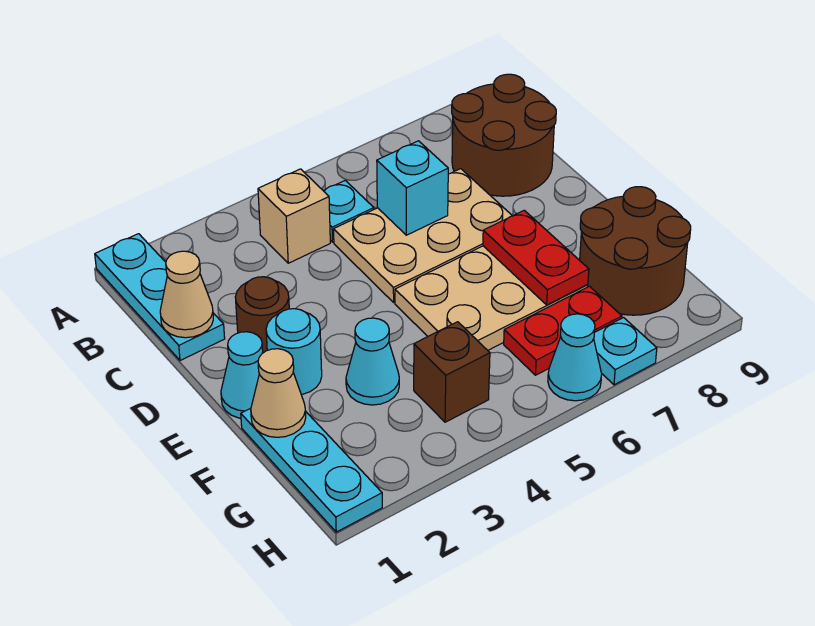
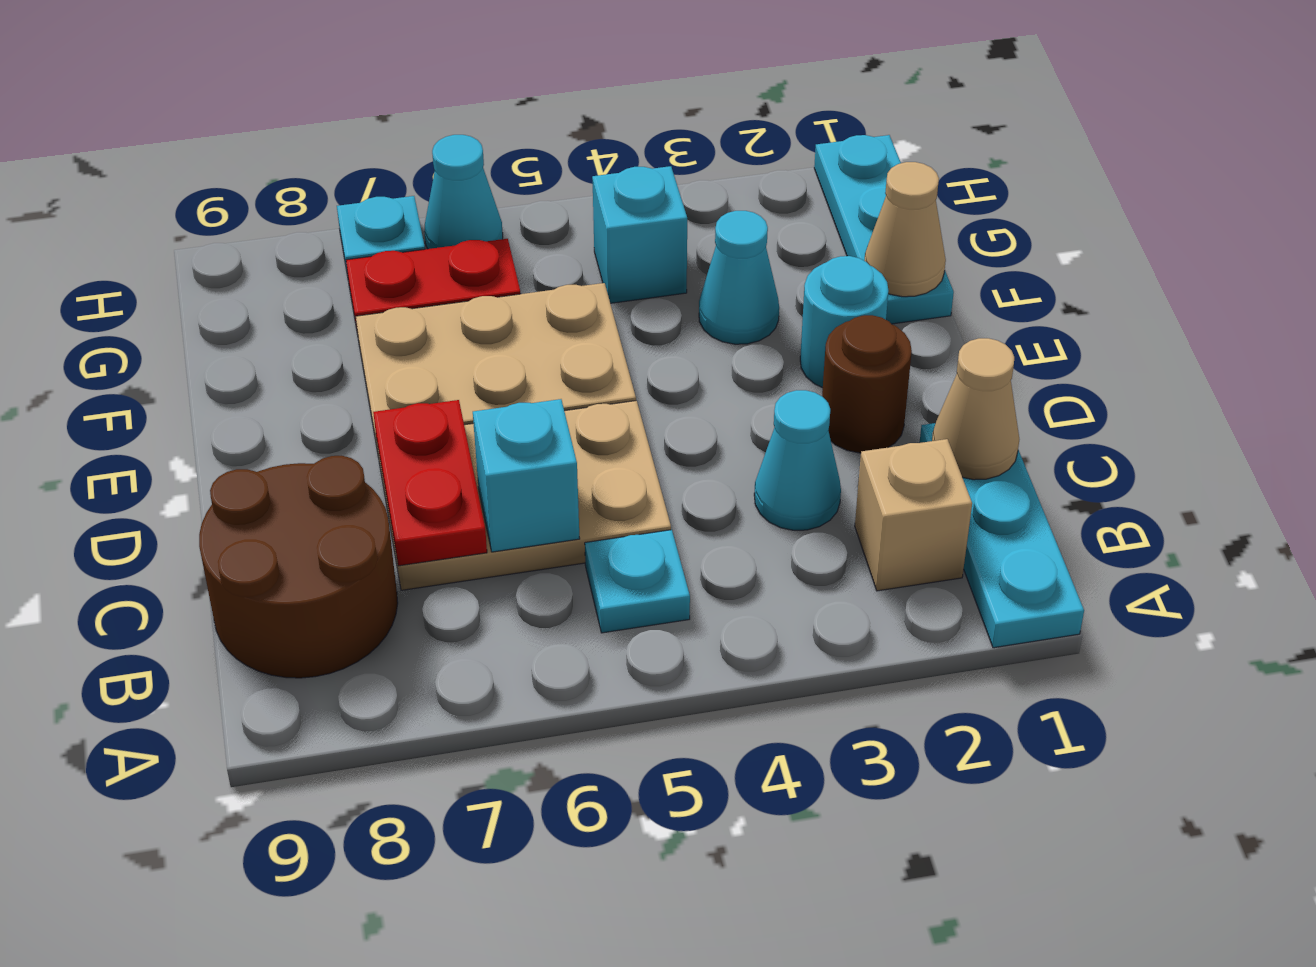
tan 1x1 brick [258,169,330,263] -> tan 1x1 brick moved to [855,439,972,591]
cyan 1x1 cone [221,332,263,418] -> cyan 1x1 cone moved to [754,390,841,530]
red 1x2 plate [483,210,589,305] -> red 1x2 plate moved to [373,400,487,566]
brown 2x2 round brick [580,187,691,315] -> none
brown 1x1 brick [414,322,490,422] -> cyan 1x1 brick [592,166,687,303]

